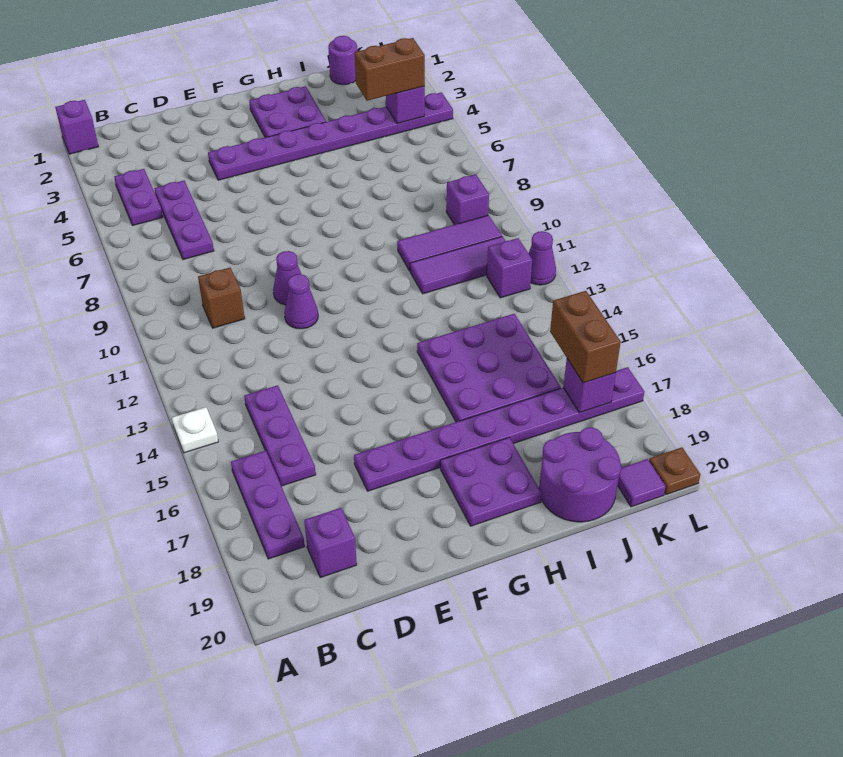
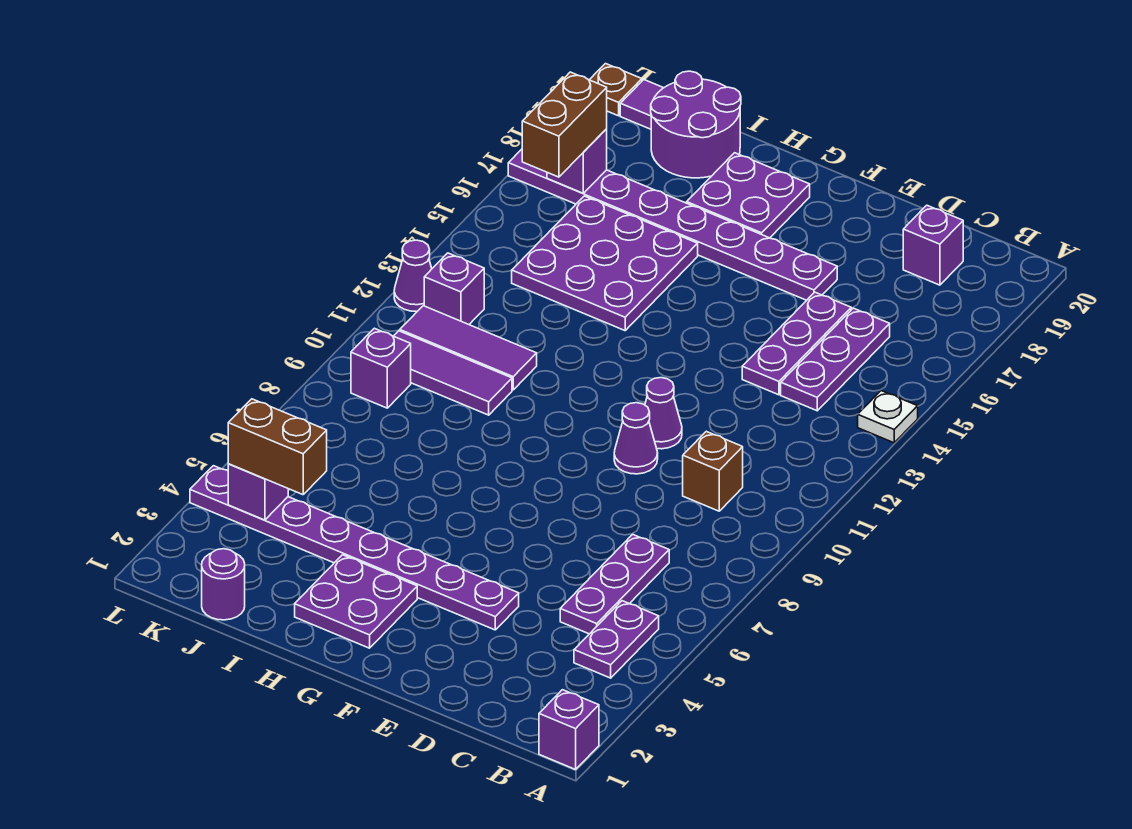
purple 1x3 plate [231,451,305,559] -> purple 1x3 plate moved to [742,292,851,395]

